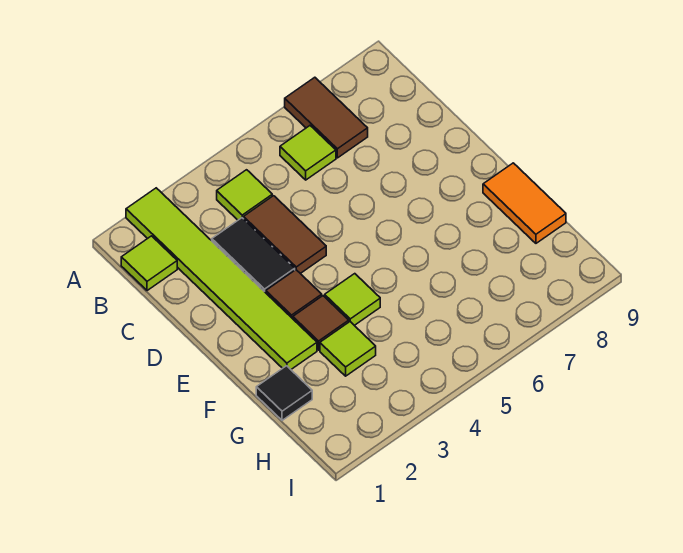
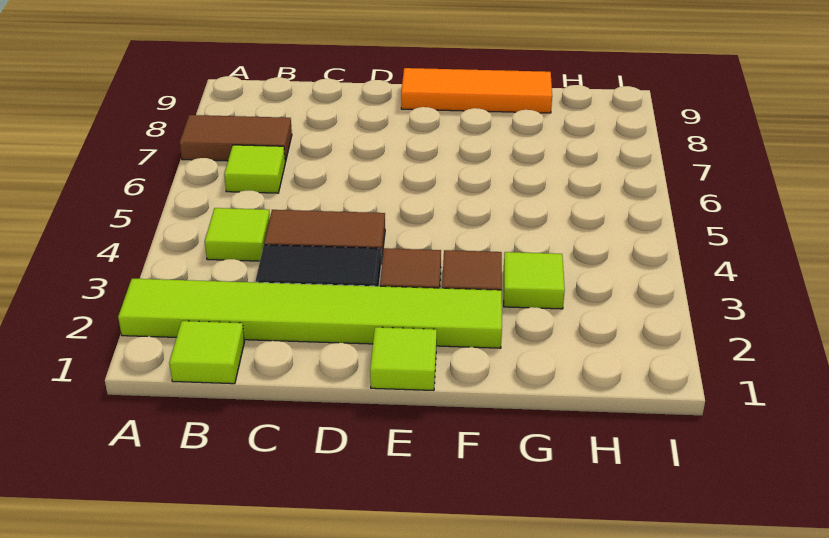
lime 1x1 tile [325,274,380,325] -> lime 1x1 tile moved to [370,327,437,391]
orange 1x2 tile [483,163,566,243] -> orange 1x3 tile [401,68,552,113]
black 1x1 tile [256,366,312,420] -> none

